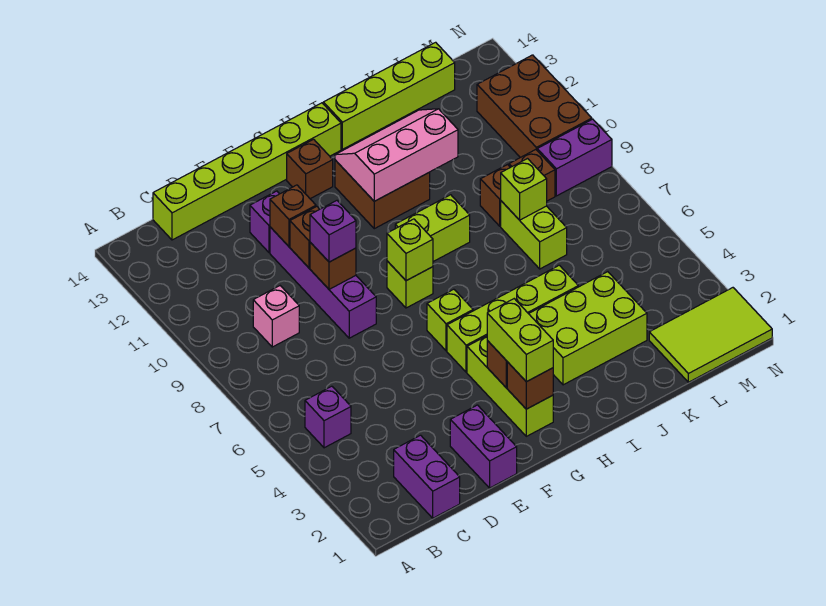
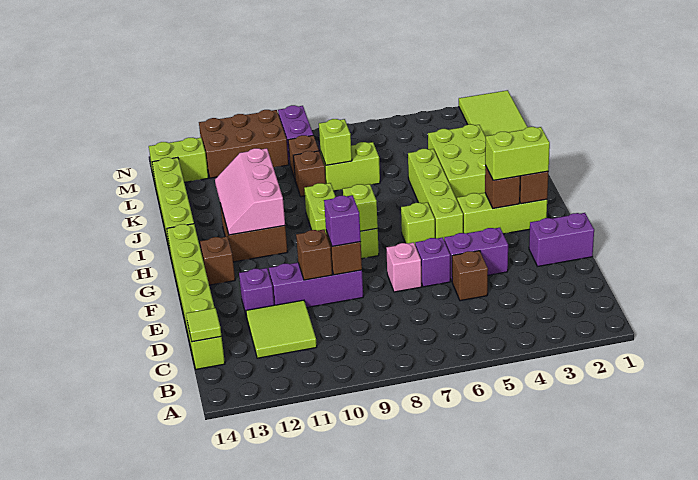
purple 1x1 brick [305,386,351,448] -> purple 1x1 brick moved to [415,237,450,287]
purple 1x2 brick [394,435,460,518] -> purple 1x2 brick moved to [444,228,508,281]
pink 1x1 brick [253,286,299,347] -> pink 1x1 brick moved to [386,242,422,292]
none -> lime 2x2 tile [246,300,317,358]
none -> lime 1x1 tile [186,308,221,342]
purple 1x4 brick [270,227,376,338] -> purple 1x3 brick [269,263,363,307]
brown 1x1 brick [270,185,316,247] -> brown 1x1 brick moved to [452,251,488,301]
none -> lime 1x2 brick [149,138,208,182]

